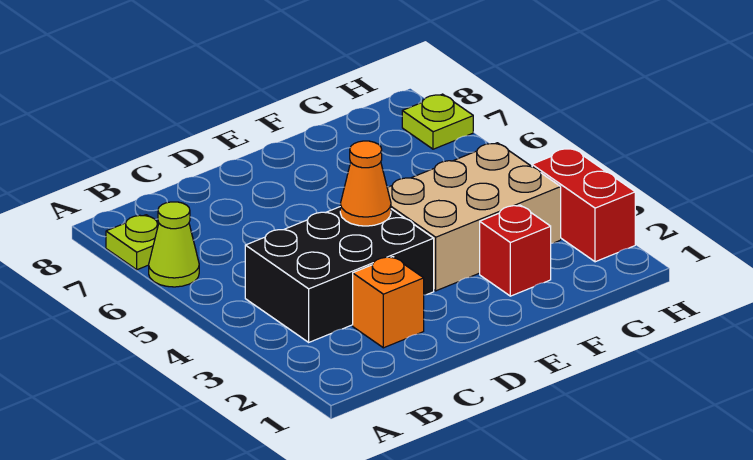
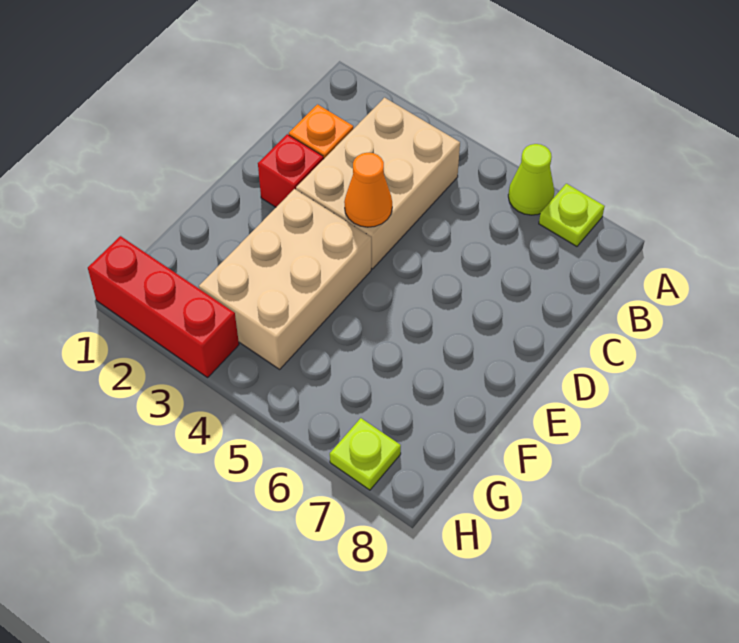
black 2x3 brick [245,207,434,342] -> tan 2x3 brick [296,98,460,269]
red 1x1 brick [480,205,551,296] -> red 1x1 brick moved to [258,134,324,207]
red 1x2 brick [532,148,635,262] -> red 1x3 brick [88,236,239,377]

